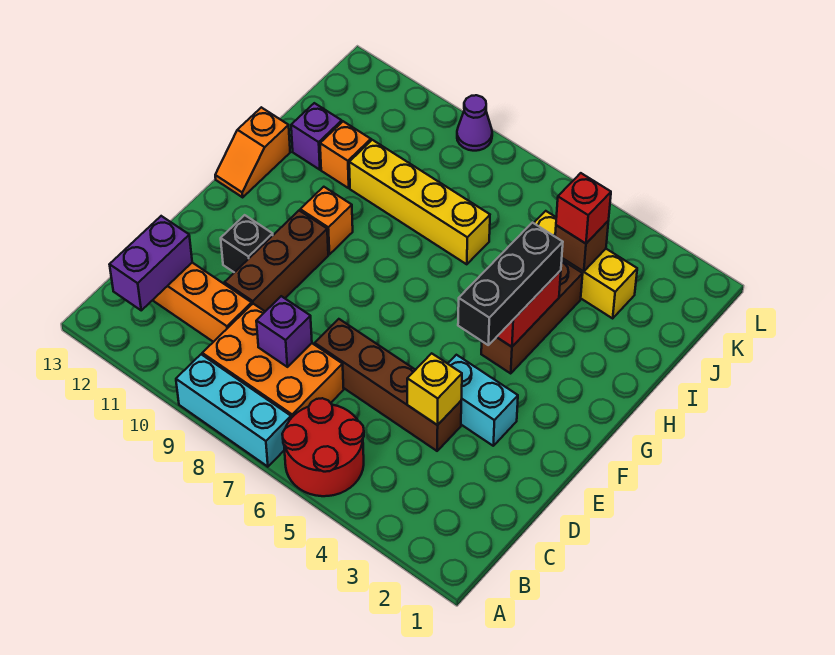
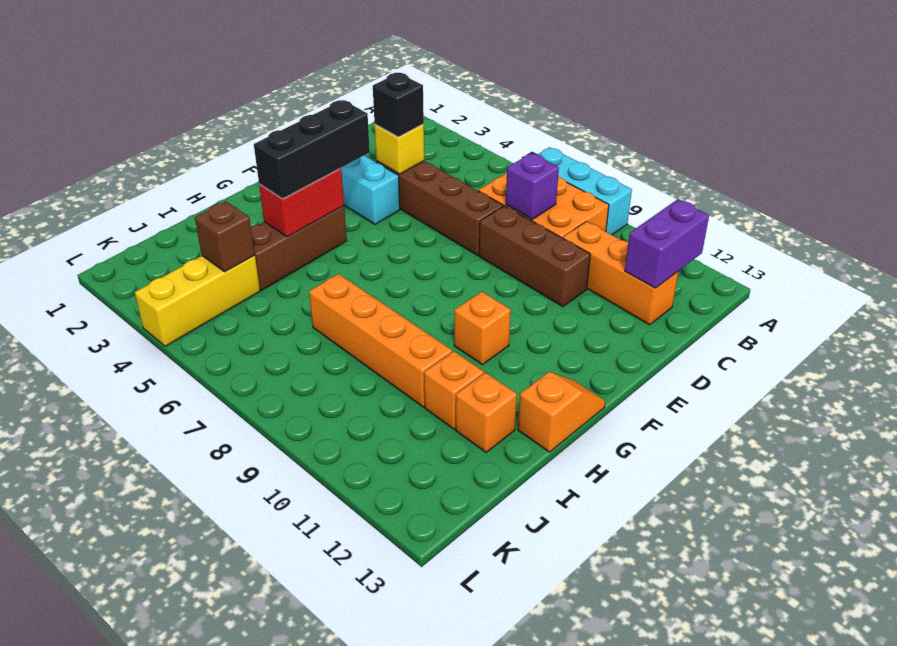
red 2x2 round brick [282,398,364,496] -> none
brown 1x3 brick [225,211,328,311] -> brown 1x3 brick turned to [479,206,590,307]
black 1x1 brick [221,215,273,272] -> black 1x1 brick moved to [373,73,424,137]
yellow 1x4 brick [349,140,490,264] -> orange 1x4 brick [309,274,452,407]
purple 1x1 brick [291,103,342,170] -> orange 1x1 brick [456,373,517,452]
yellow 1x3 brick [534,211,637,318] -> yellow 1x3 brick turned to [135,255,260,346]
red 1x1 brick [556,173,611,244] -> none
purple 1x1 cone [457,95,492,151] -> none

